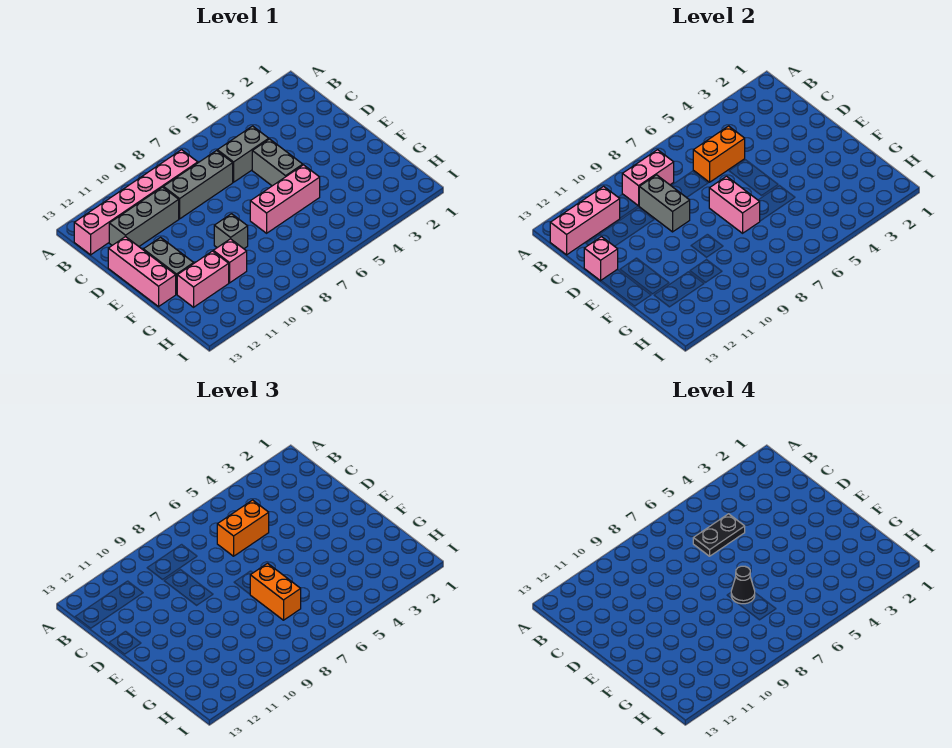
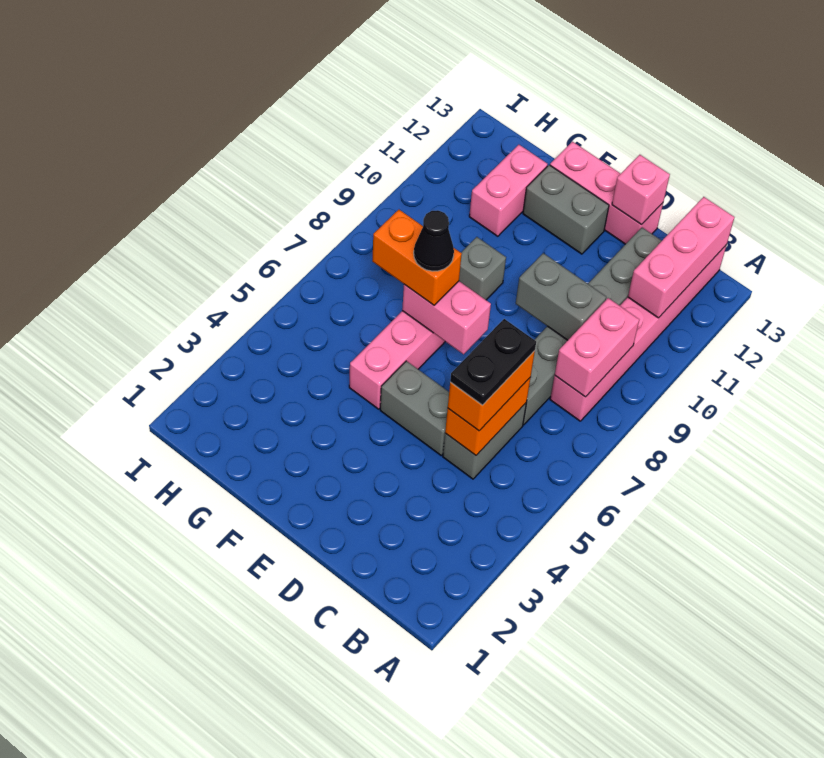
pink 1x1 brick [213,239,247,283] -> none

